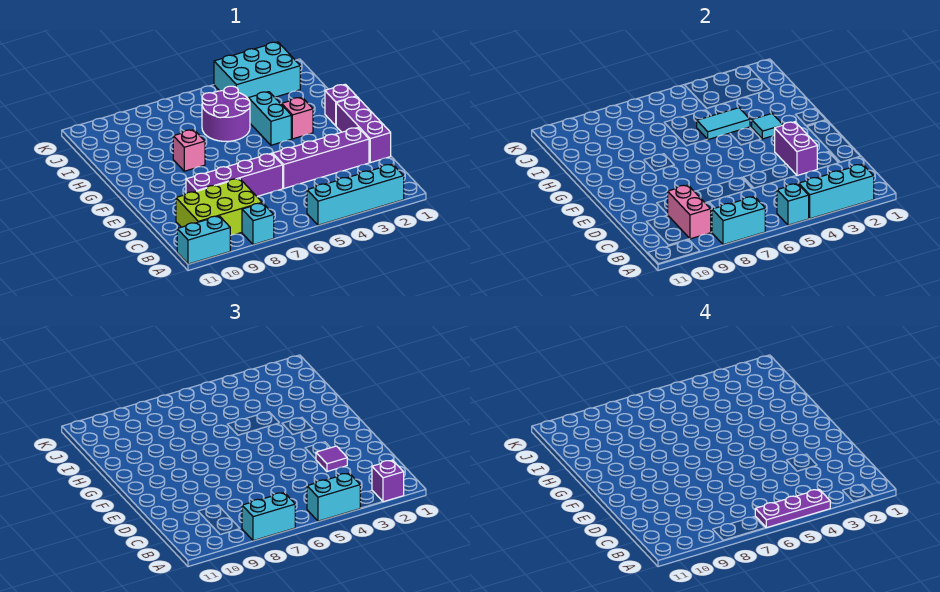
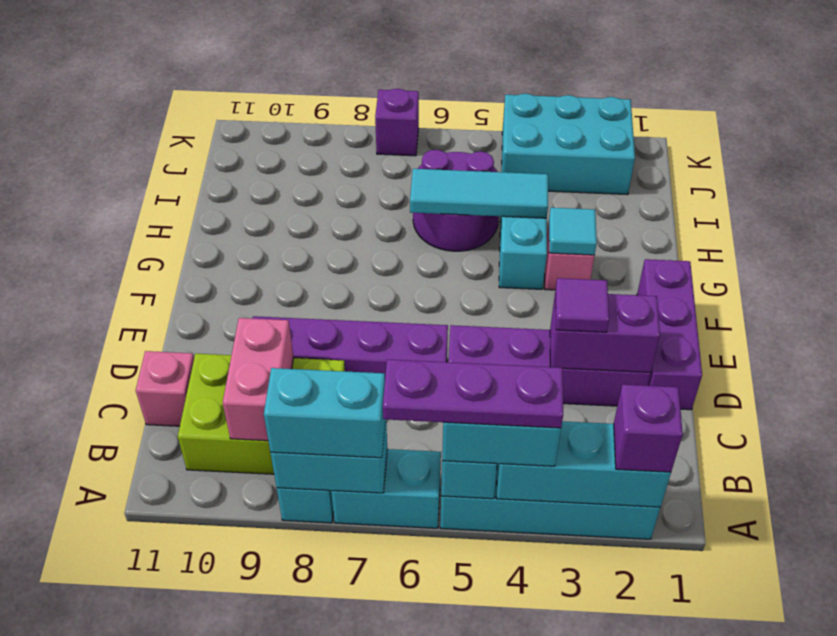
cyan 1x2 brick [177,216,230,264] -> cyan 1x2 brick moved to [331,449,441,528]
purple 1x2 brick [775,122,817,176] -> purple 1x2 brick turned to [550,294,660,372]
purple 1x1 brick [325,84,356,126] -> purple 1x1 brick moved to [375,89,419,156]
pink 1x1 brick [173,130,205,171] -> pink 1x1 brick moved to [136,351,194,426]
cyan 1x2 tile [697,108,750,140] -> cyan 1x3 tile [410,169,548,218]

